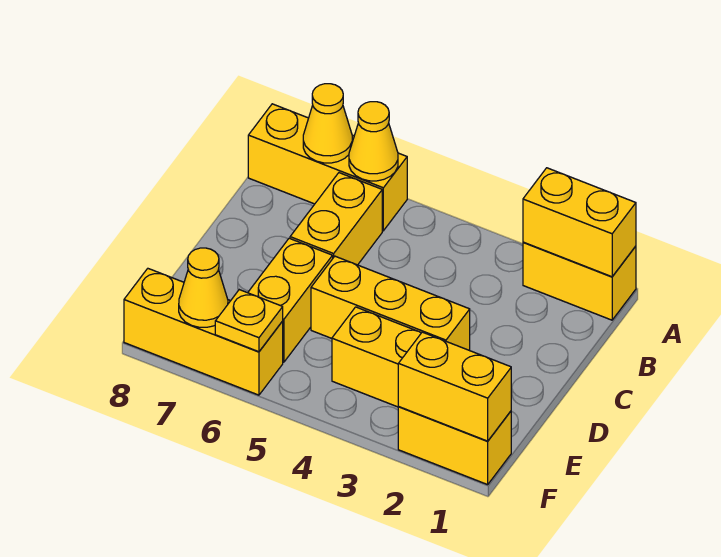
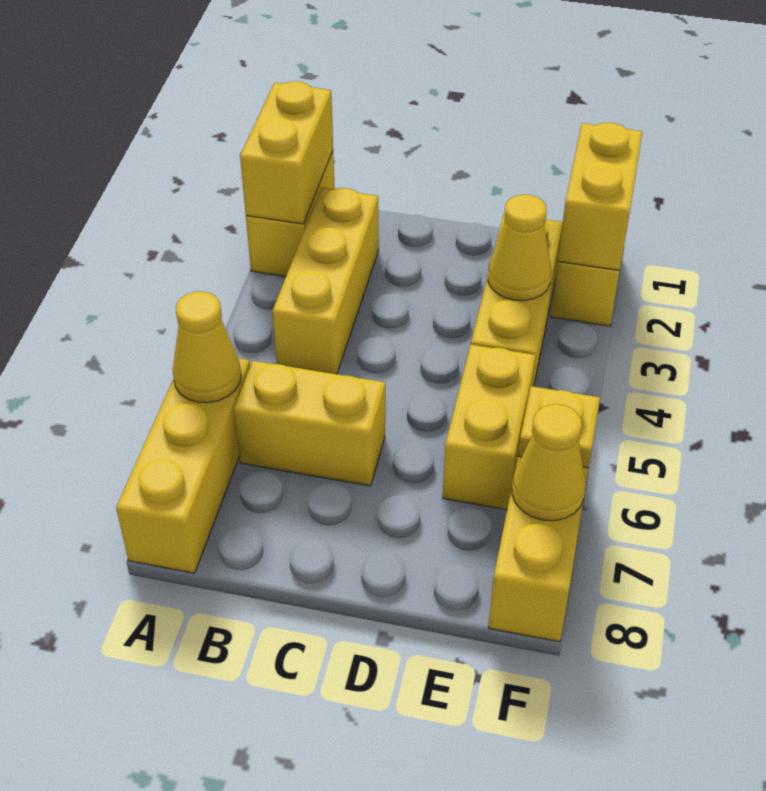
yellow 1x1 cone [303,84,352,163] -> yellow 1x1 cone moved to [488,194,551,301]
yellow 1x3 brick [311,256,470,350] -> yellow 1x3 brick moved to [272,188,379,374]
yellow 1x2 brick [248,238,333,362] -> yellow 1x2 brick turned to [443,345,535,510]

